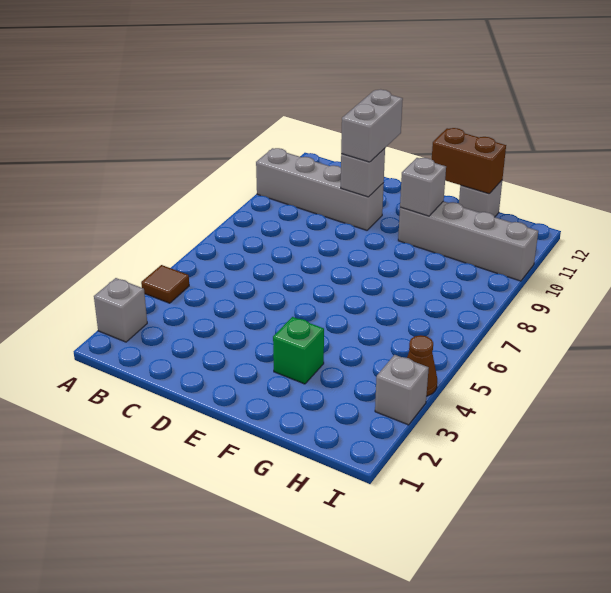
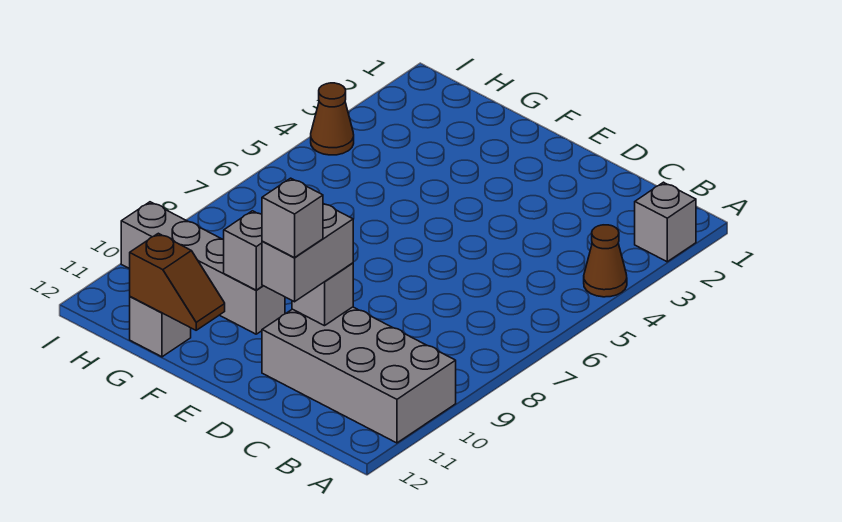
brown 1x1 tile [141,265,189,303] -> brown 1x1 cone [584,225,627,297]
grey 1x4 brick [256,148,384,230] -> grey 2x4 brick [262,307,456,443]
green 1x1 brick [273,317,324,384] -> none
brown 1x2 brick [432,128,506,194] -> brown 1x2 slope [130,233,225,330]
grey 1x1 brick [375,355,429,425] -> grey 1x1 brick moved to [262,178,323,258]

